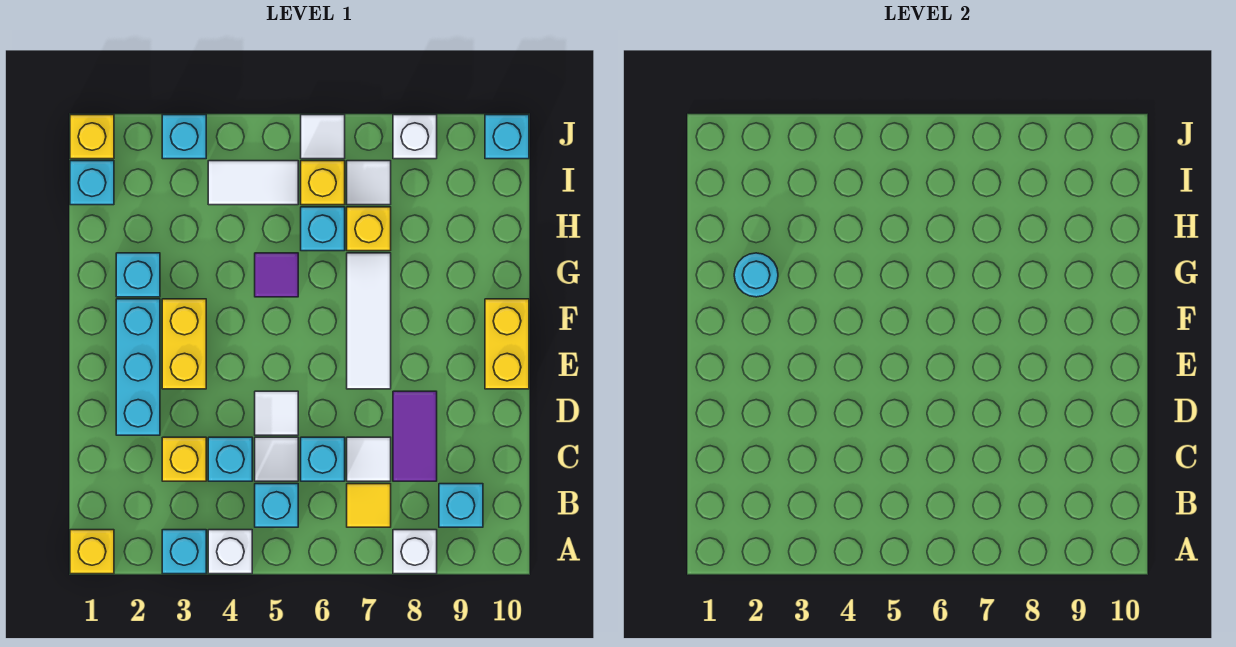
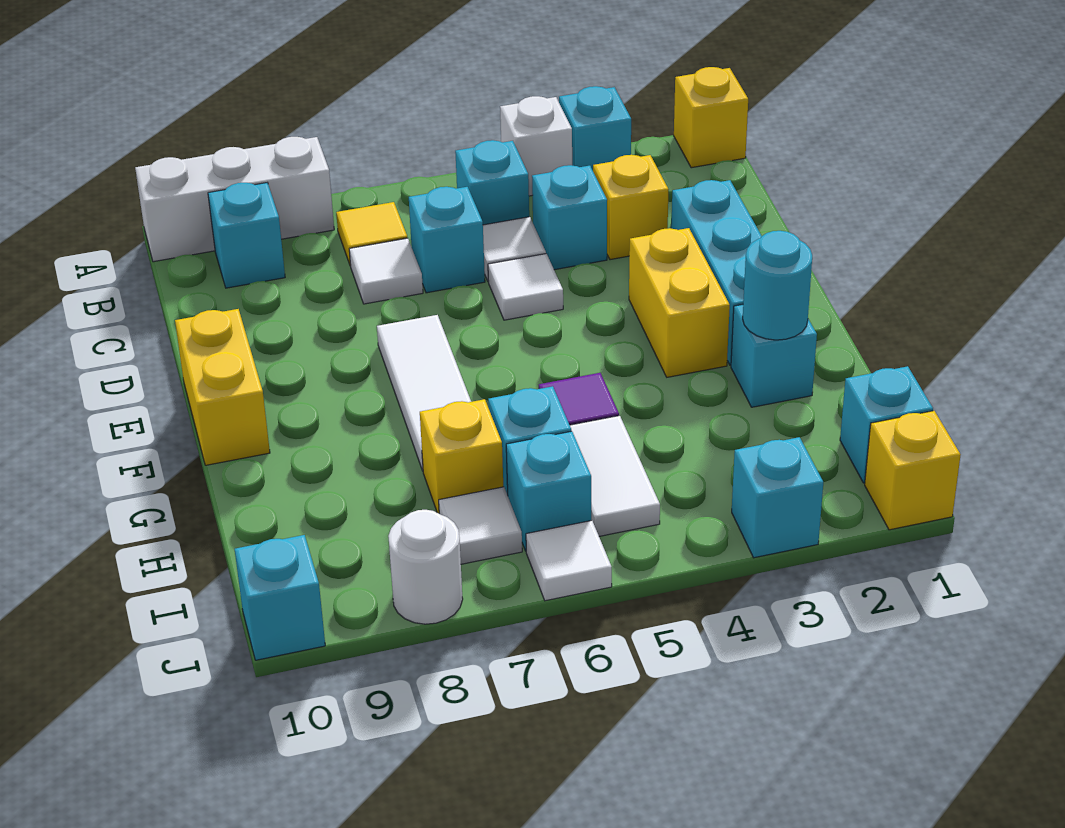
white 1x1 brick [393,530,437,574] -> white 1x3 brick [135,137,334,262]
purple 1x2 tile [393,391,437,481] -> none
white 1x2 tile [208,161,298,205] -> white 1x2 tile turned to [570,416,660,536]
yellow 1x1 brick [301,161,345,205] -> cyan 1x1 brick [506,431,591,551]
white 1x1 brick [393,115,437,159] -> white 1x1 round brick [388,510,463,624]

